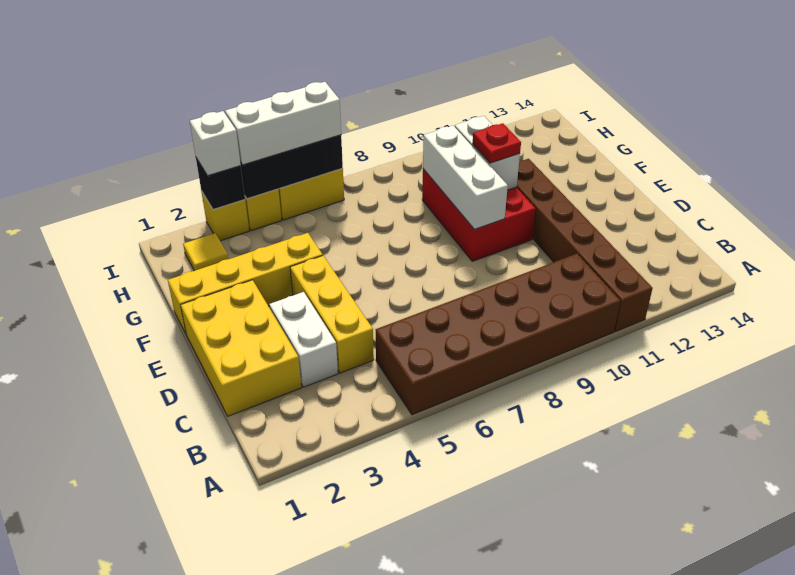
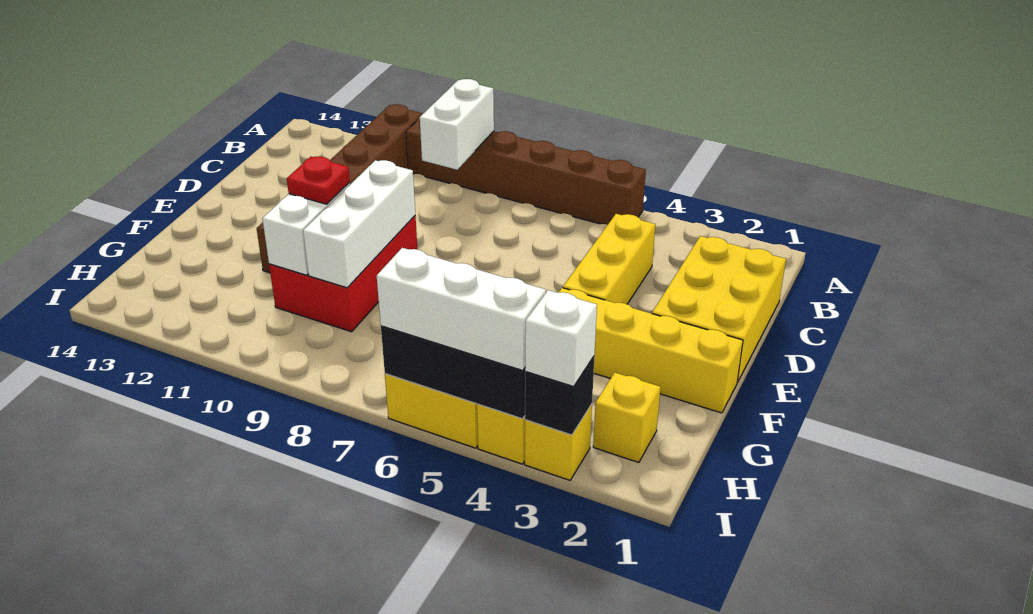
brown 2x6 brick [376,254,620,415] -> brown 1x6 brick [406,118,646,225]
white 1x2 brick [269,292,338,387] -> white 1x2 brick moved to [420,79,494,170]
yellow 1x1 tile [183,233,228,271] -> yellow 1x1 brick [593,373,661,462]

